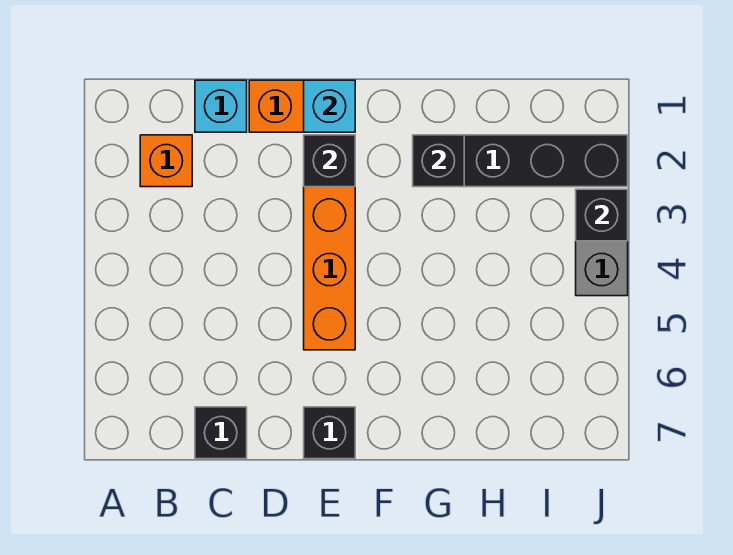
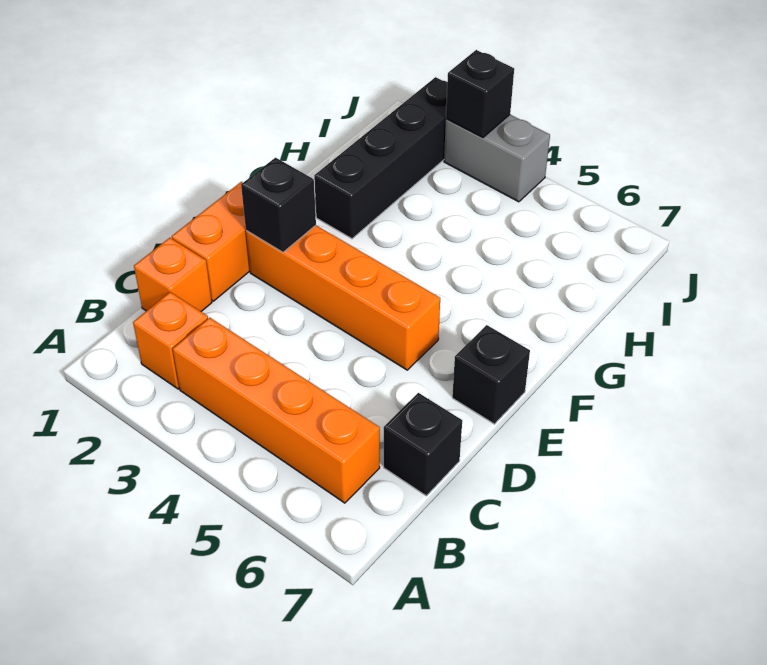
none -> orange 1x4 brick [173,318,380,503]
cyan 1x1 brick [195,80,247,132] -> orange 1x1 brick [134,238,212,311]
cyan 1x1 brick [304,80,355,132] -> none
black 1x1 brick [413,135,464,187] -> none

